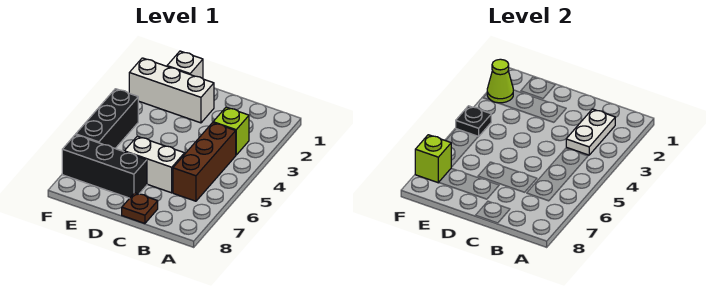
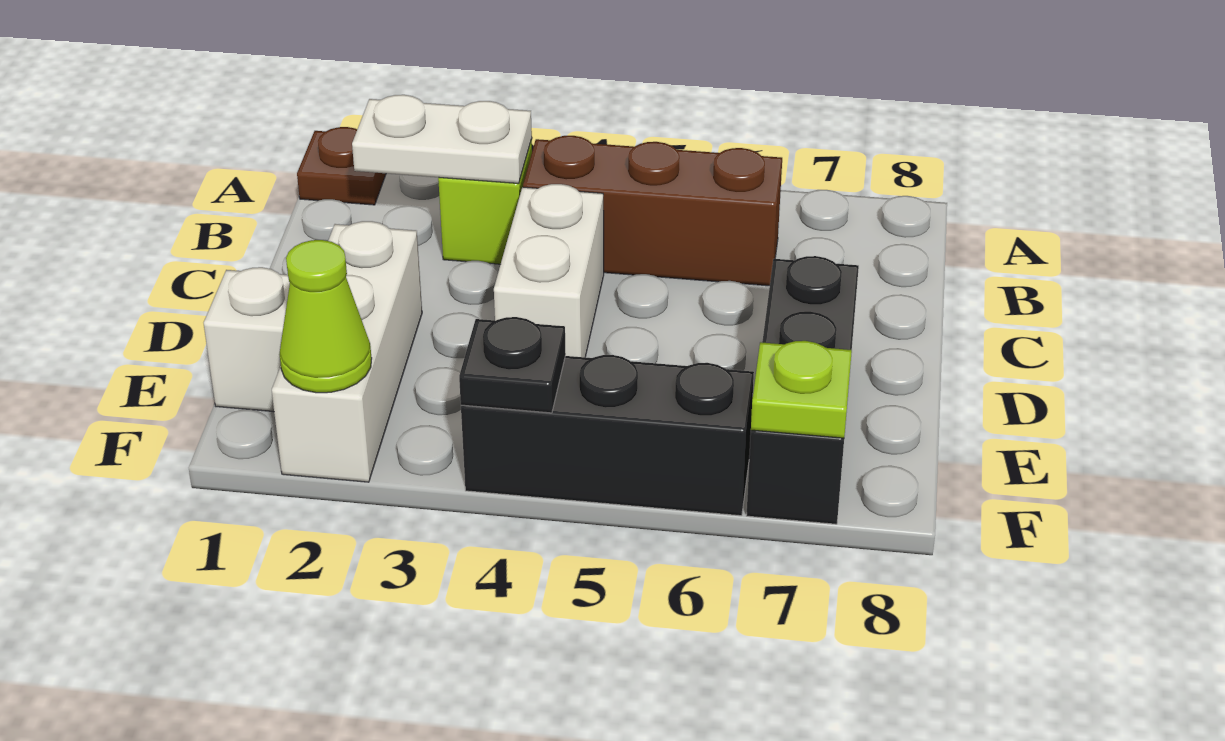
white 1x2 brick [124,136,185,193] -> white 1x2 brick moved to [494,184,604,357]
brown 1x1 plate [122,193,158,223] -> brown 1x1 plate moved to [297,127,386,205]
lime 1x1 brick [415,135,451,183] -> lime 1x1 plate [751,341,852,438]

